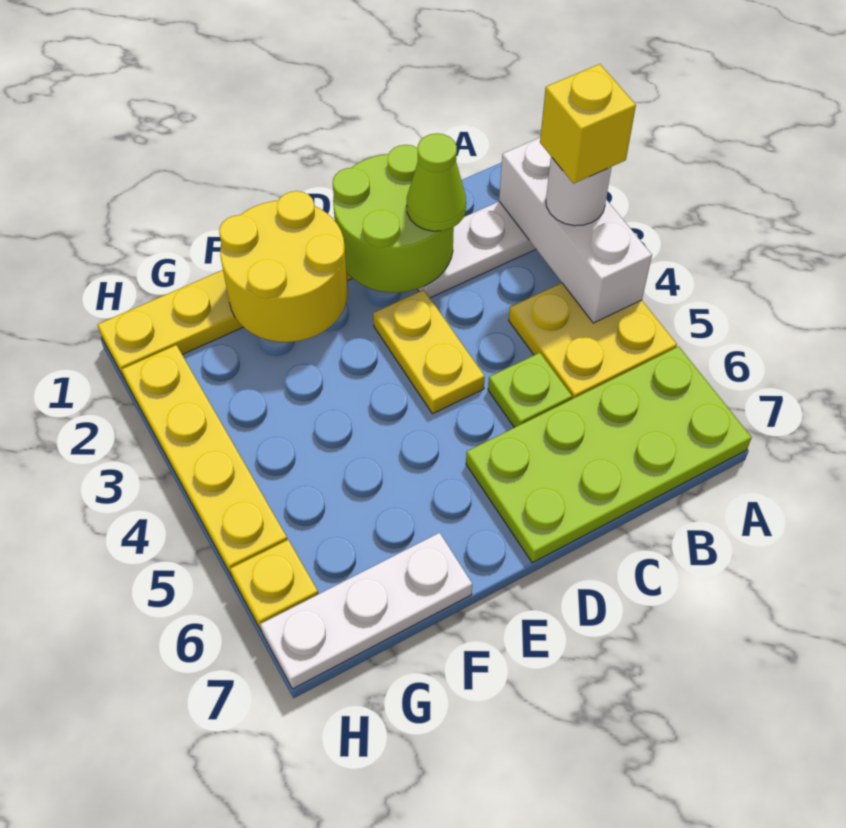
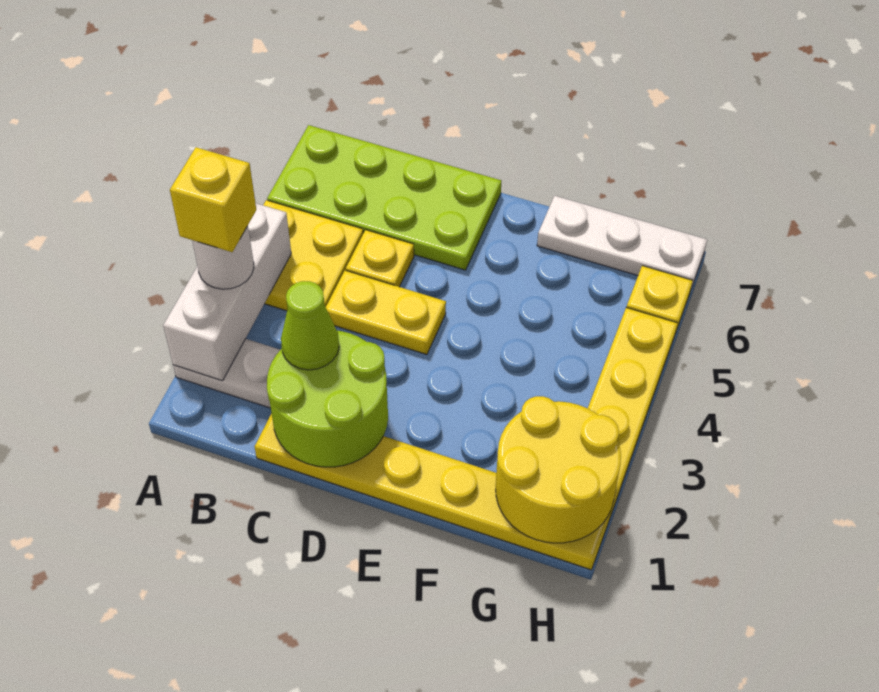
lime 1x1 plate [488,352,572,428] -> yellow 1x1 plate [346,230,414,287]
yellow 1x2 plate [373,290,485,414] -> yellow 1x2 plate turned to [326,271,446,355]
yellow 2x2 round brick [219,191,348,342] -> yellow 2x2 round brick moved to [496,396,621,543]

